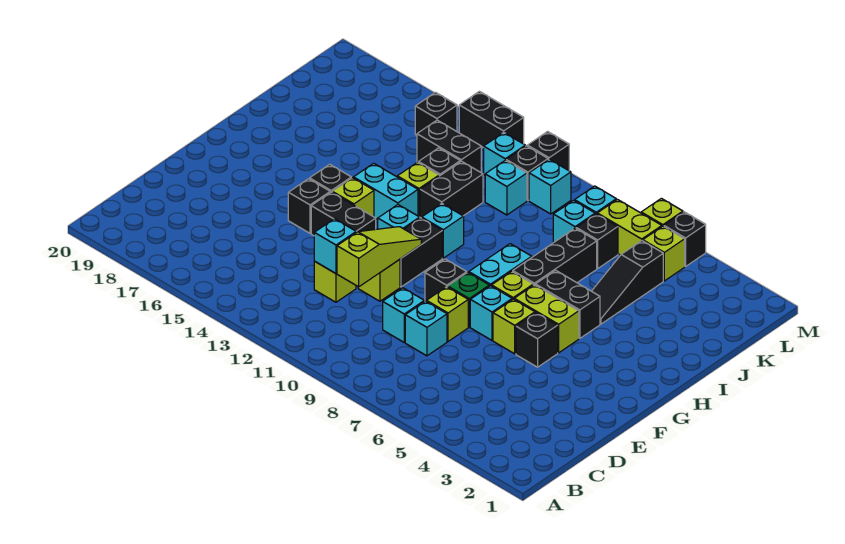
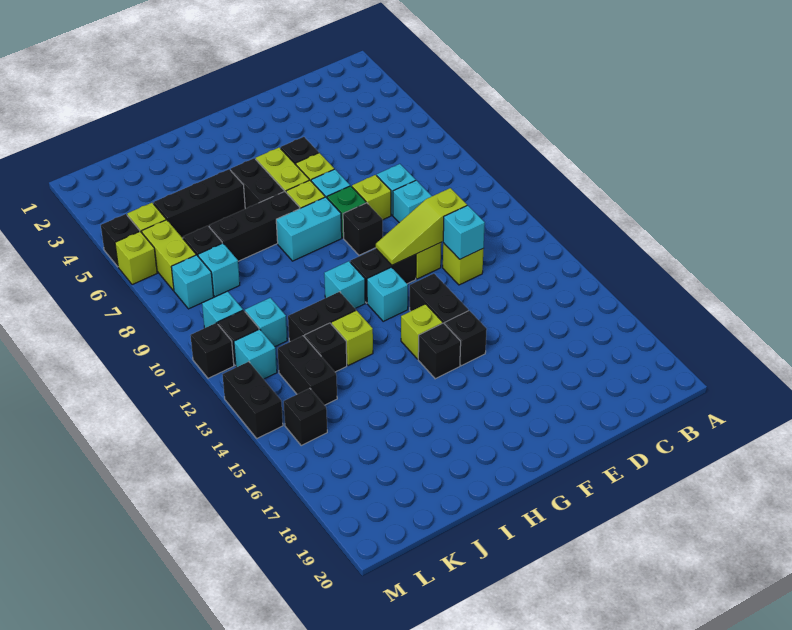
cyan 1x2 brick [353,163,418,220] -> none
black 1x3 slope [592,241,663,324] -> black 1x3 brick [153,169,245,238]

